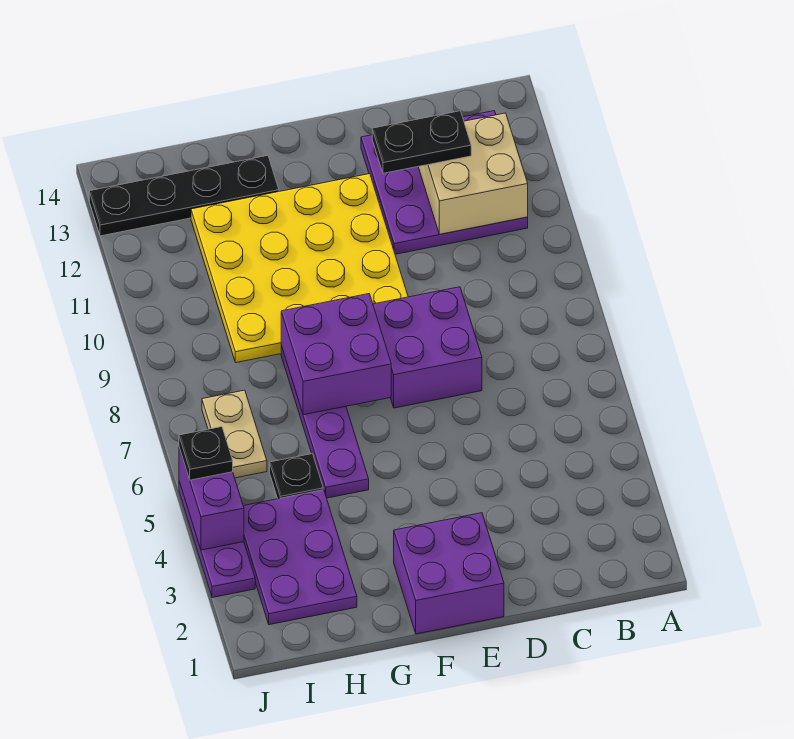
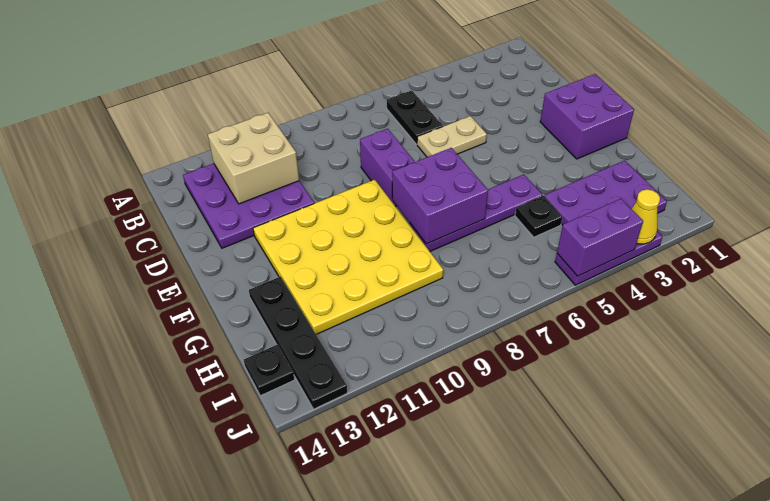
black 1x2 plate [372,111,471,173] -> black 1x2 plate moved to [387,90,443,144]
purple 2x2 brick [373,287,482,408] -> purple 1x2 brick [360,129,415,206]
tan 1x2 plate [202,390,267,478] -> tan 1x2 plate moved to [417,116,487,157]
none -> yellow 1x1 cone [632,189,660,244]
black 1x1 plate [179,427,233,480] -> black 1x1 plate moved to [244,345,295,396]

